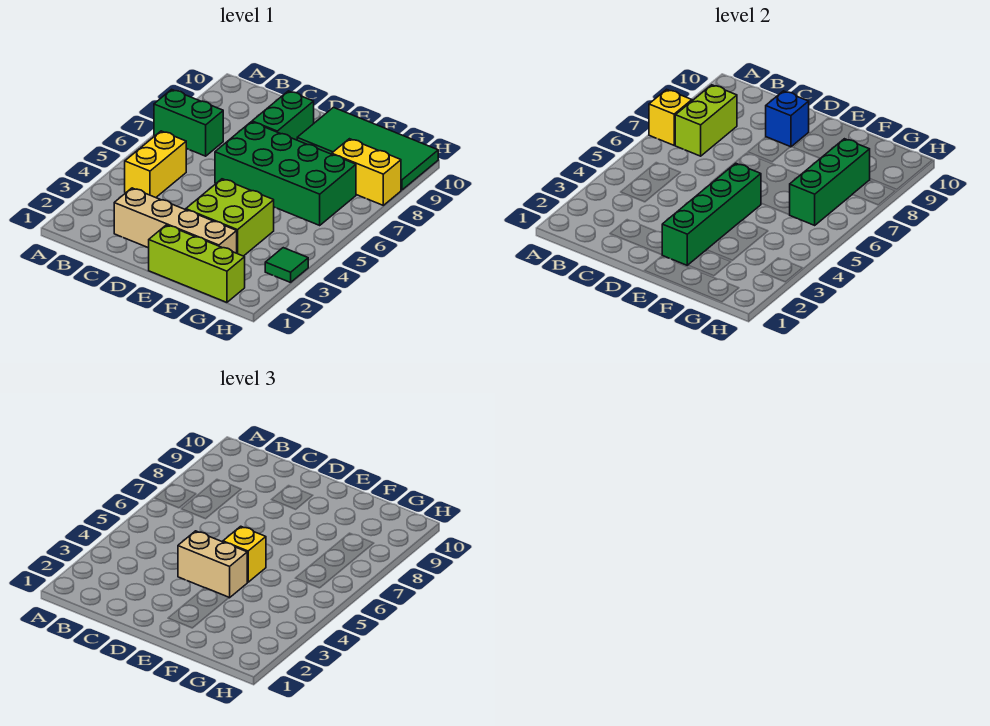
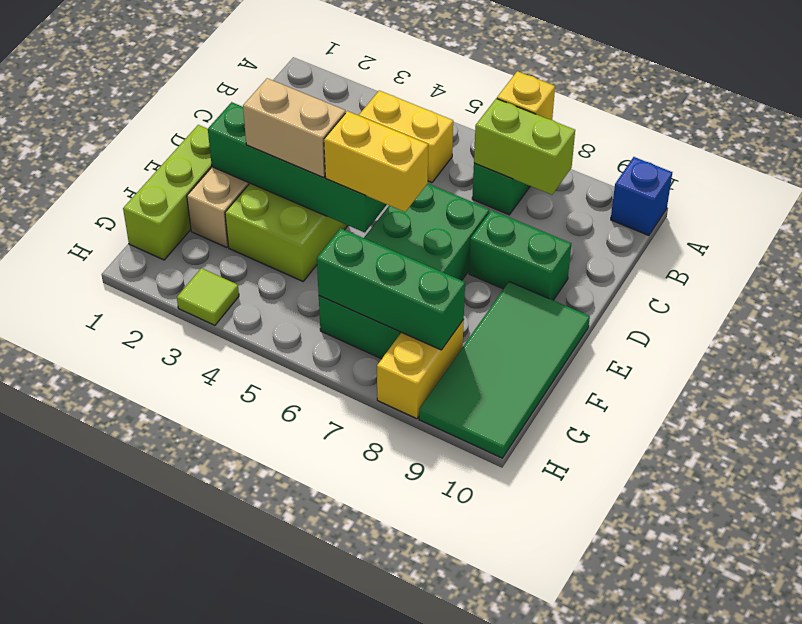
tan 1x2 brick [178,531,247,598] -> tan 1x2 brick turned to [243,78,345,177]
blue 1x1 brick [766,91,809,147] -> blue 1x1 brick moved to [611,157,672,235]
yellow 1x1 brick [223,526,266,582] -> yellow 1x2 brick [324,111,428,212]
green 1x1 tile [265,248,308,282] -> lime 1x1 tile [177,268,239,325]

